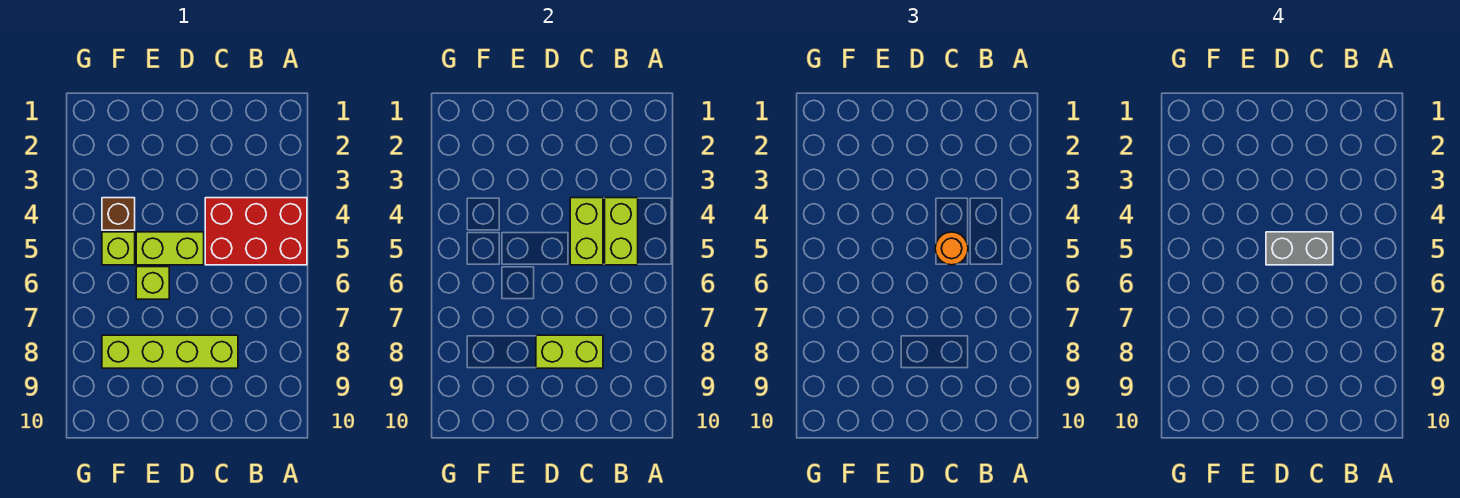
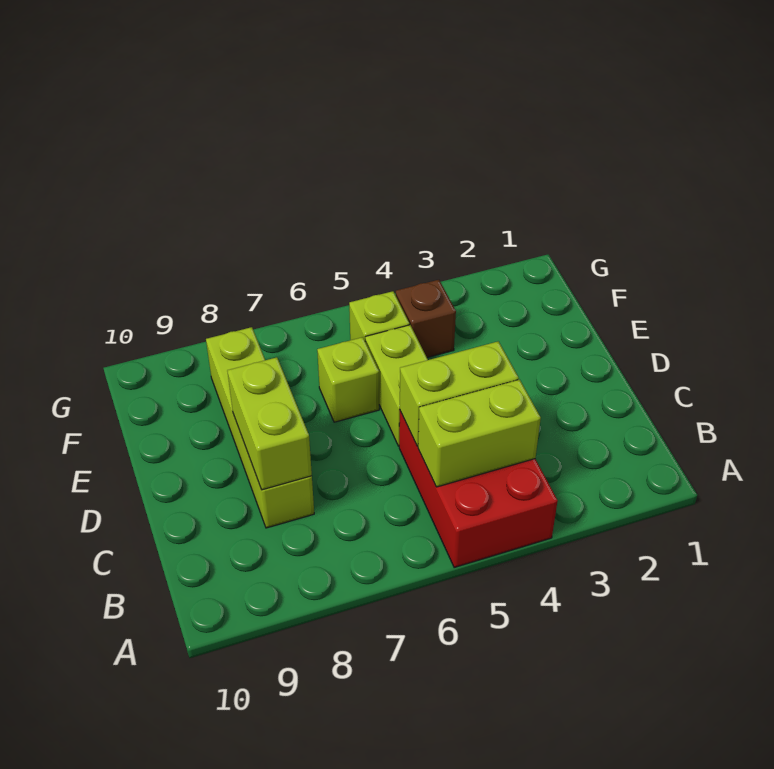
orange 1x1 round brick [935,232,968,265] -> none
grey 1x2 brick [1266,232,1333,265] -> none

